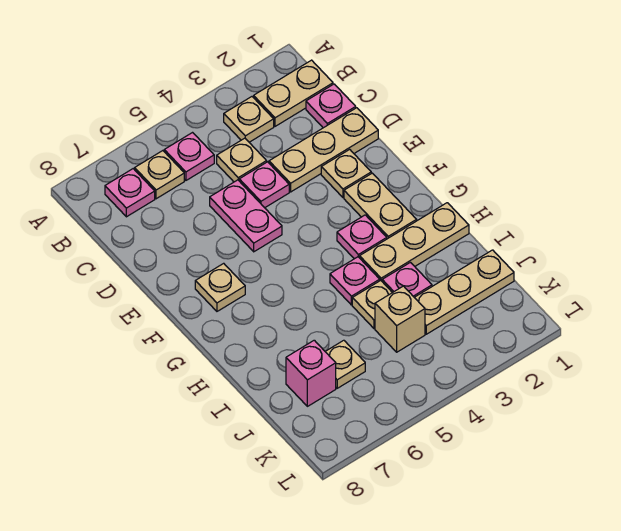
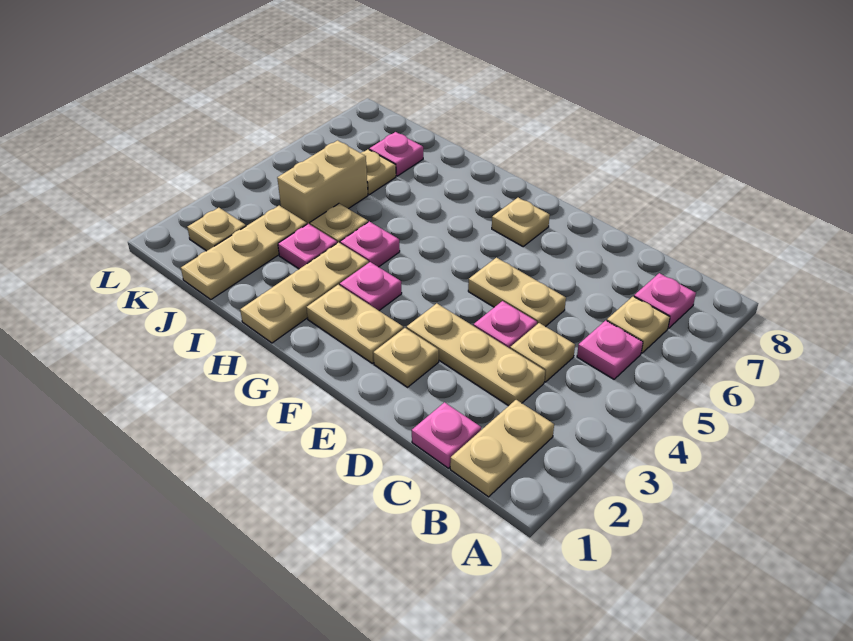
tan 1x1 plate [224,97,274,142] -> tan 1x1 plate moved to [187,208,246,251]
tan 1x3 plate [269,108,378,192] -> tan 1x3 plate turned to [407,303,545,406]
pink 1x2 plate [210,180,282,252] -> tan 1x2 plate [468,258,566,327]
tan 1x1 brick [375,286,425,352] -> tan 1x2 brick [277,140,368,224]
pink 1x1 brick [286,340,336,406] -> pink 1x1 plate [369,132,423,176]

